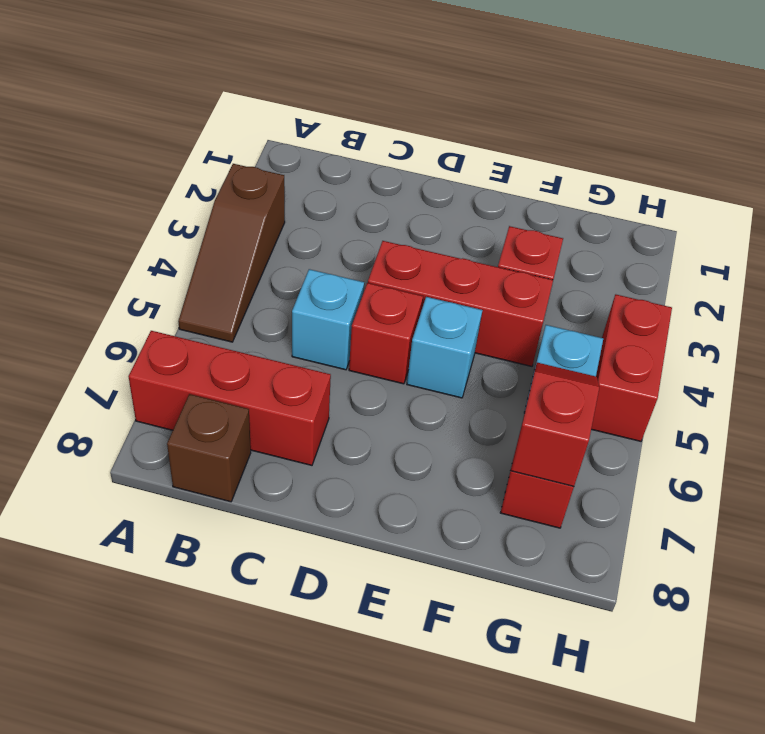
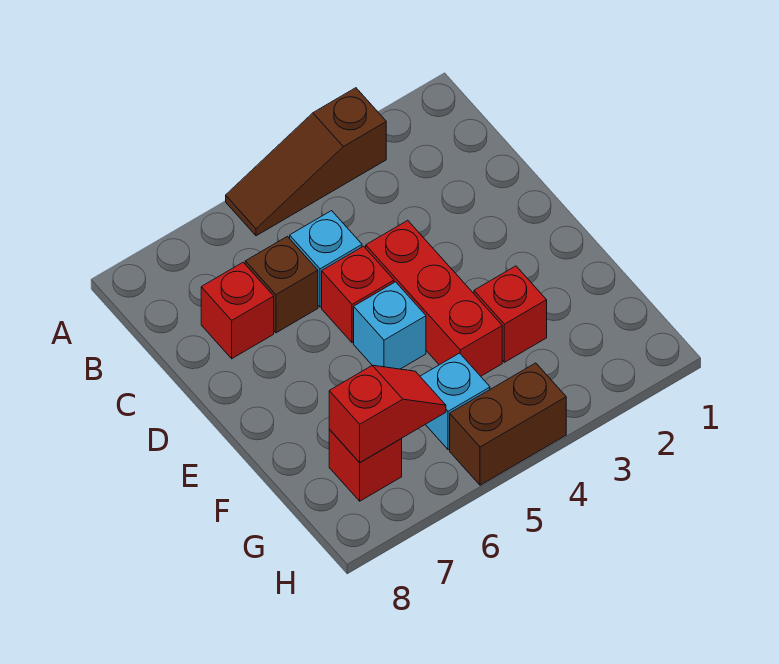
red 1x3 brick [129,331,331,465] -> red 1x1 brick [201,262,274,359]
brown 1x1 brick [167,394,251,502] -> brown 1x1 brick moved to [245,236,318,333]
red 1x2 brick [591,294,672,441] -> brown 1x2 brick [450,363,566,485]

